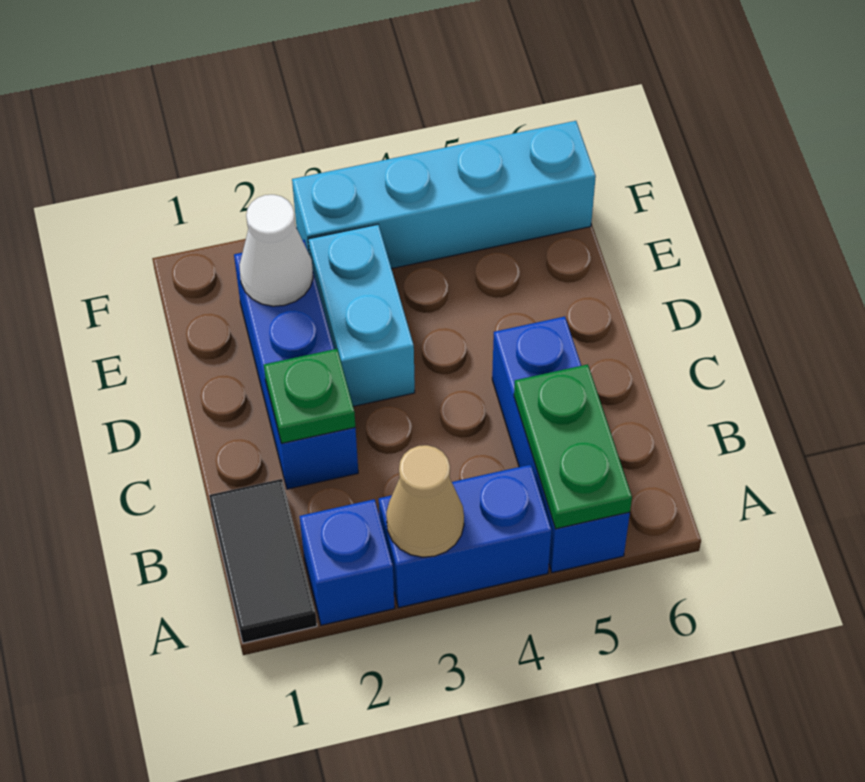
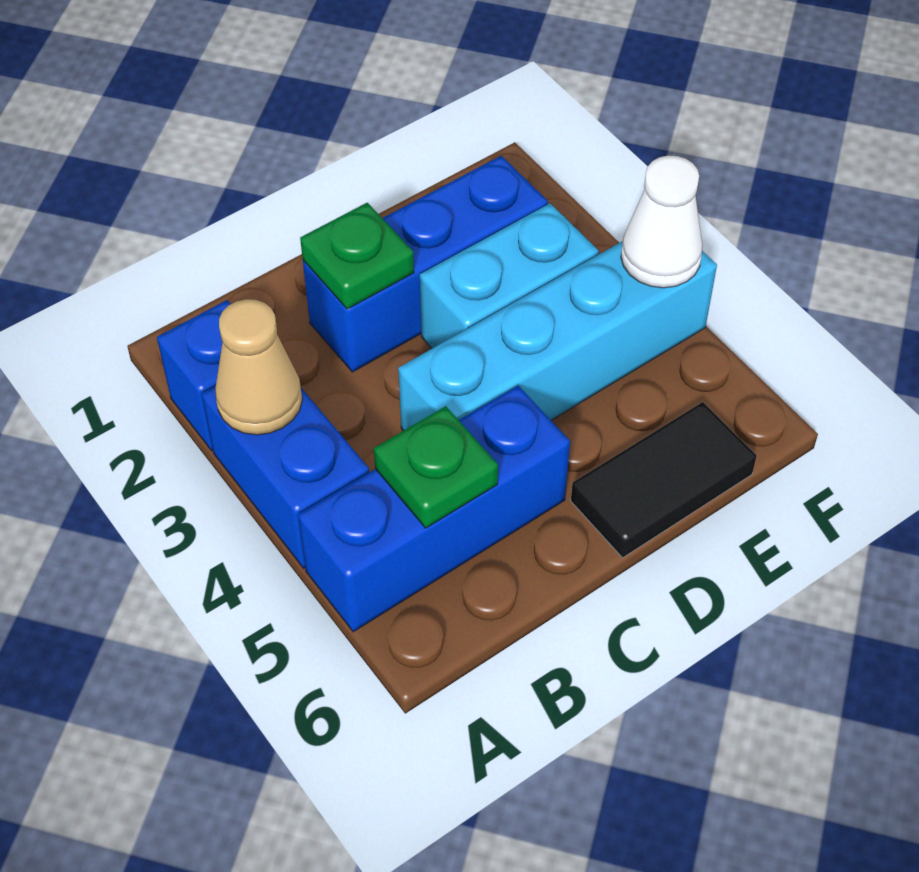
black 1x2 tile [209,479,317,643] -> black 1x2 tile moved to [571,402,757,558]
green 1x2 plate [514,364,632,529] -> green 1x1 plate [374,406,498,528]
white 1x1 cone [239,195,313,306] -> white 1x1 cone moved to [621,156,703,288]
cyan 1x4 brick [292,121,596,269] -> cyan 1x4 brick turned to [398,241,717,431]

